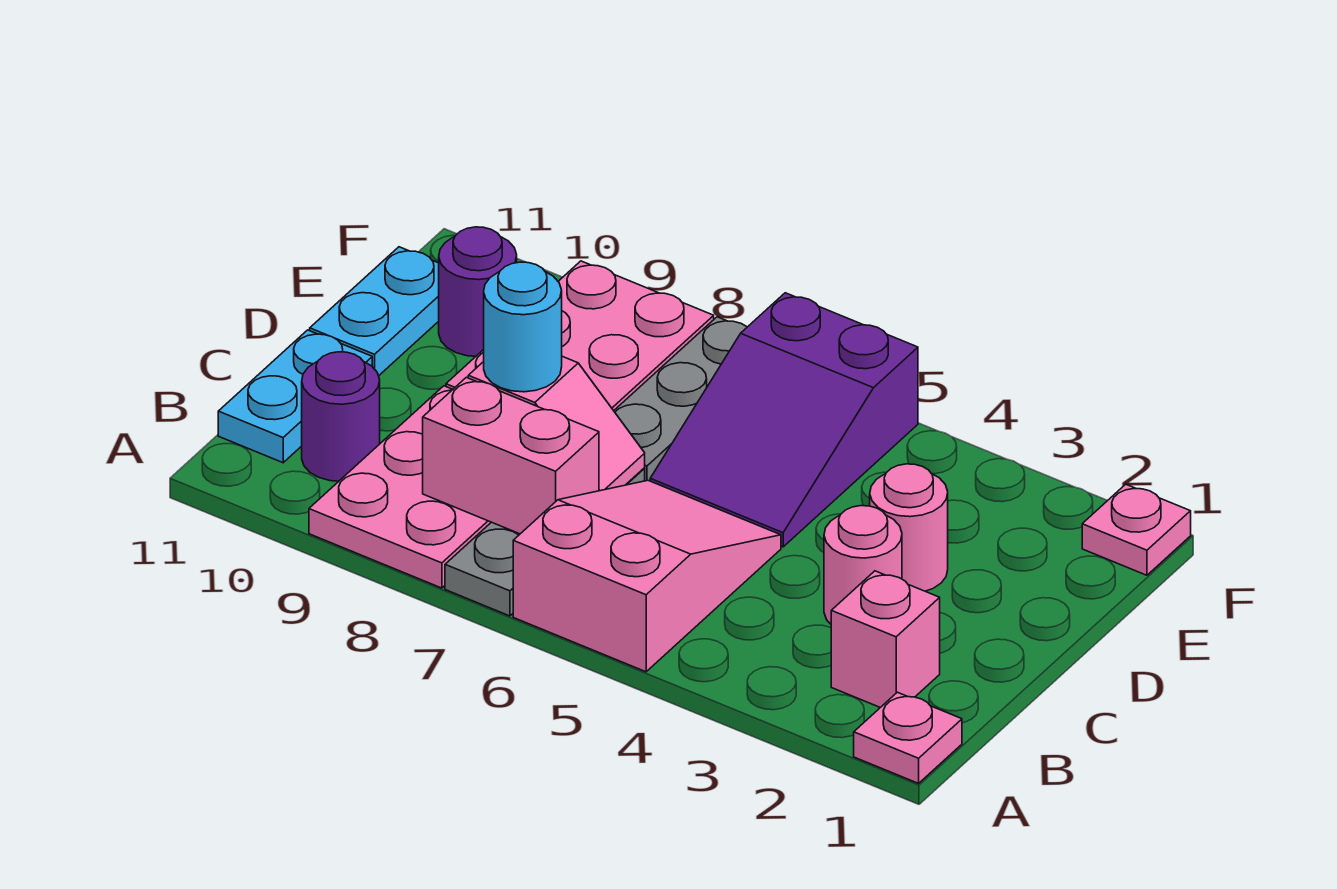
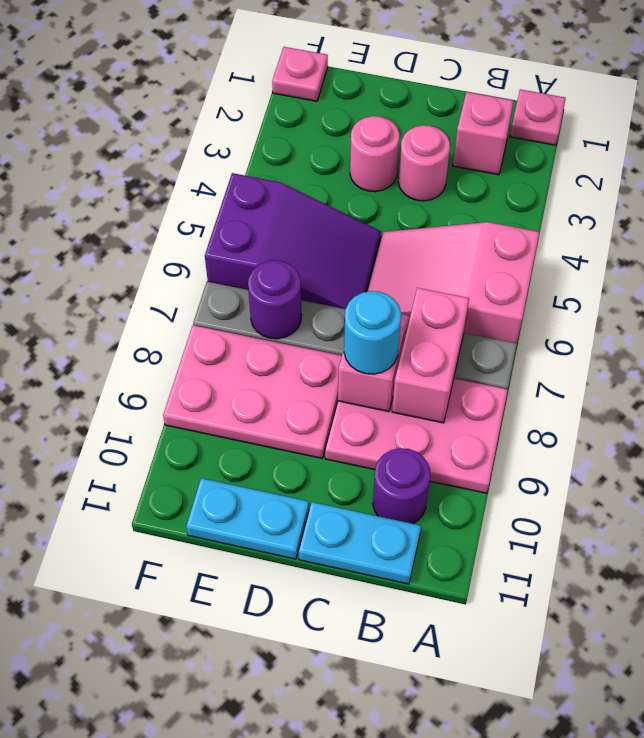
purple 1x1 round brick [439,227,517,356] -> purple 1x1 round brick moved to [248,260,302,339]

